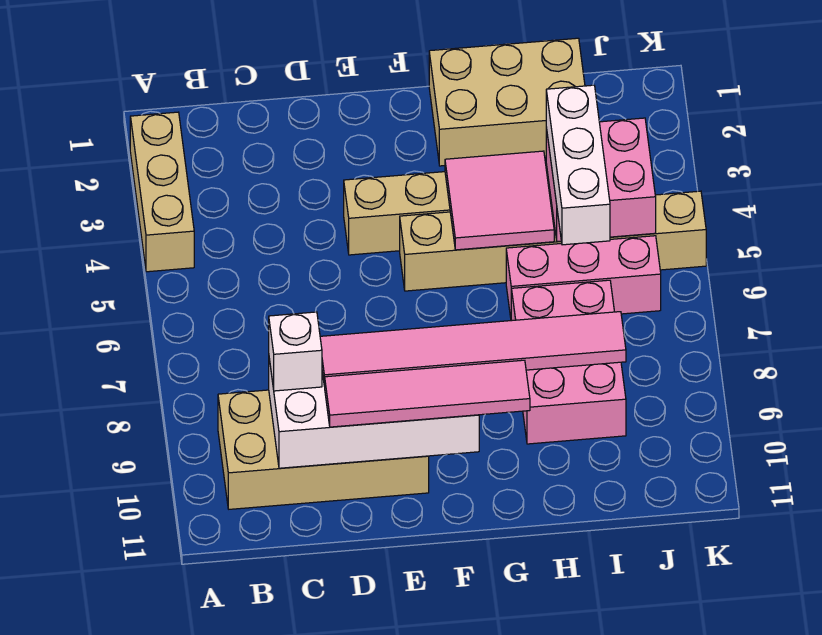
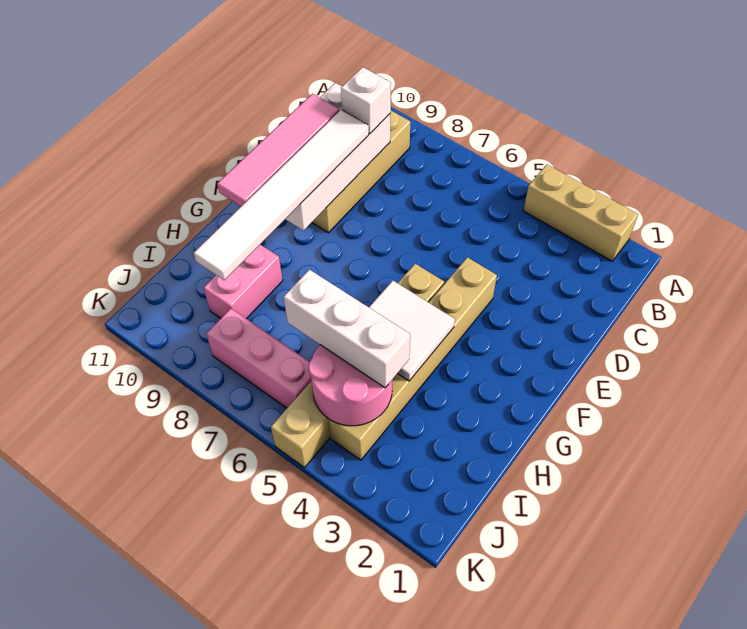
pink 1x6 tile [320,312,626,386] -> white 1x6 tile [194,110,369,280]
tan 2x3 brick [429,38,585,166] -> none
pink 2x2 tile [445,151,554,250] -> white 2x2 tile [369,281,455,381]
pink 1x3 brick [506,236,661,317] -> pink 1x3 brick turned to [206,309,311,408]
pink 2x3 brick [511,280,626,444] -> pink 1x2 brick [204,245,283,319]
pink 2x2 brick [546,118,656,241] -> pink 2x2 round brick [309,345,393,426]

